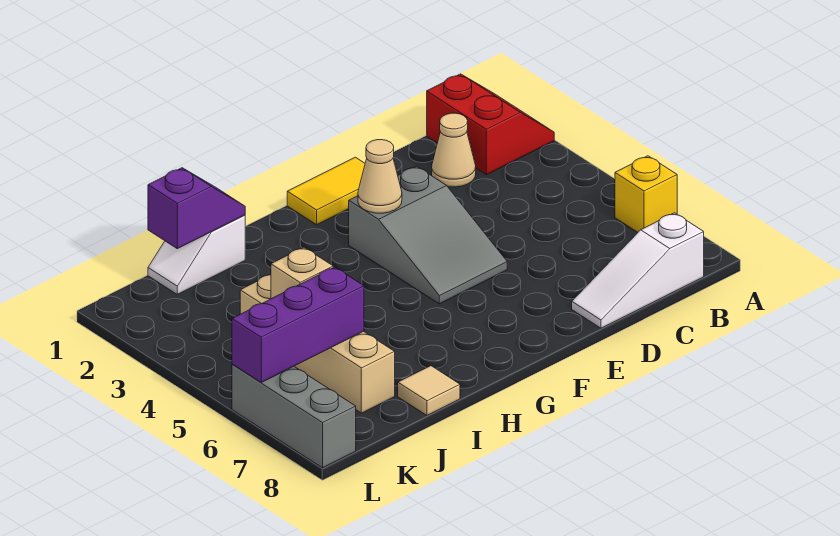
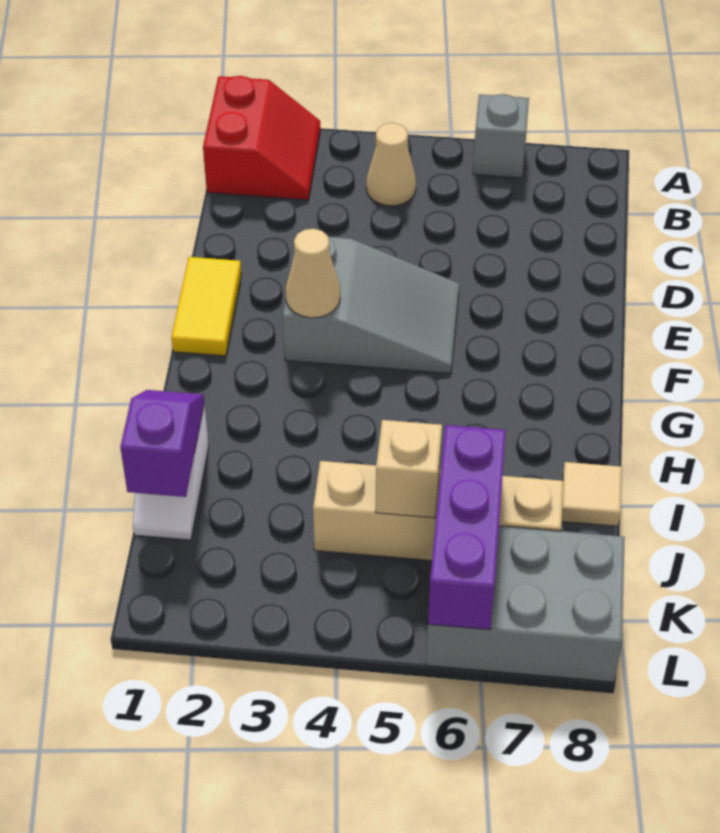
red 2x2 slope [427,74,554,175] -> red 2x2 slope turned to [203,76,320,200]
yellow 1x1 brick [615,156,677,232] -> grey 1x1 brick [473,94,529,178]
white 1x3 slope [572,213,704,328] -> none
tan 1x1 cone [432,113,476,187] -> tan 1x1 cone moved to [366,123,416,206]
grey 1x3 brick [232,364,356,468] -> grey 2x3 brick [426,526,625,682]

